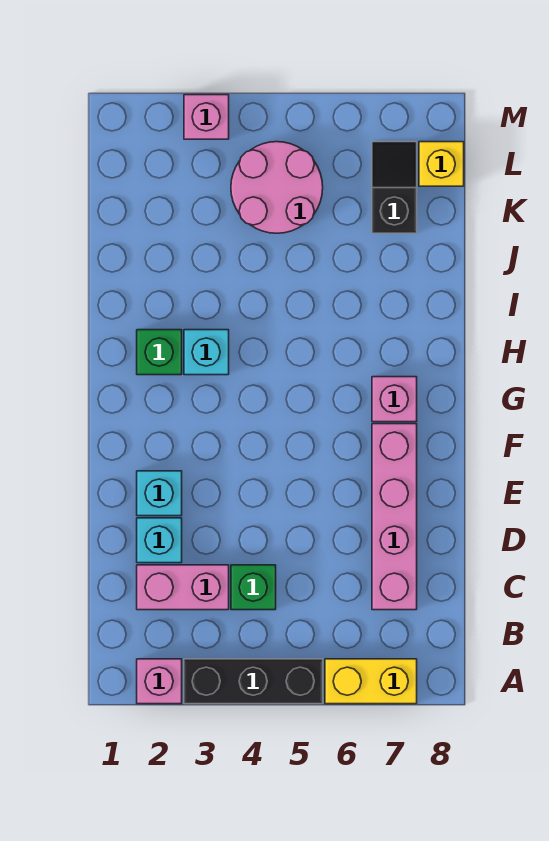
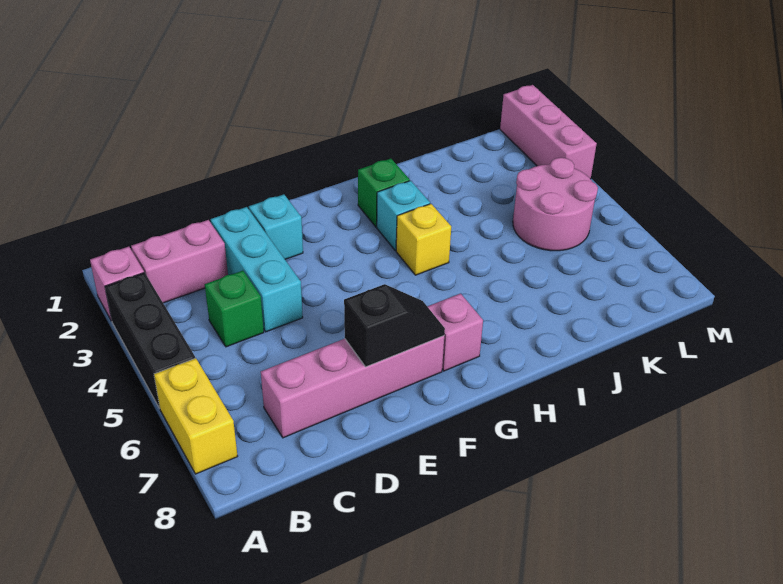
pink 1x2 brick [137,565,229,610] -> pink 1x2 brick turned to [131,220,228,303]
cyan 1x1 brick [137,518,182,563] -> cyan 1x3 brick [211,207,303,332]
black 1x2 slope [372,142,417,233] -> black 1x2 slope moved to [344,284,445,367]
yellow 1x1 brick [419,142,464,186] -> yellow 1x1 brick moved to [396,204,451,275]
pink 1x1 brick [184,95,229,139] -> pink 1x3 brick [500,85,597,179]

